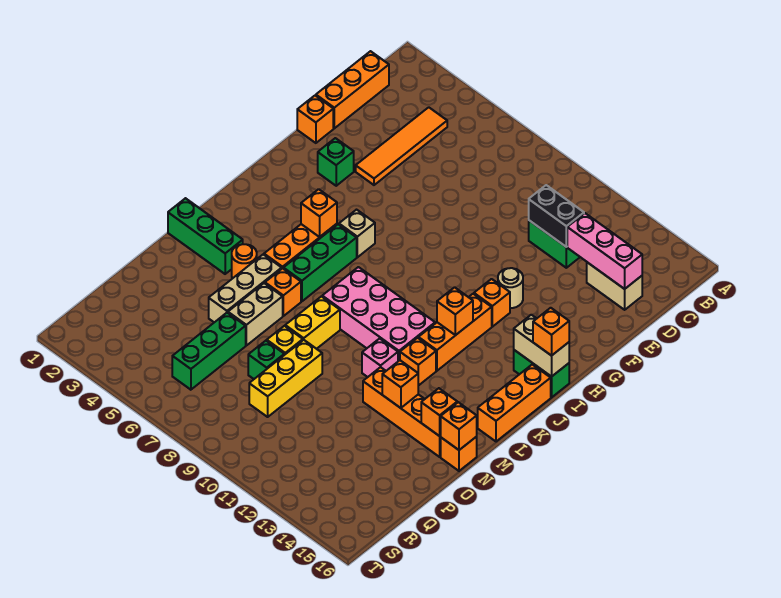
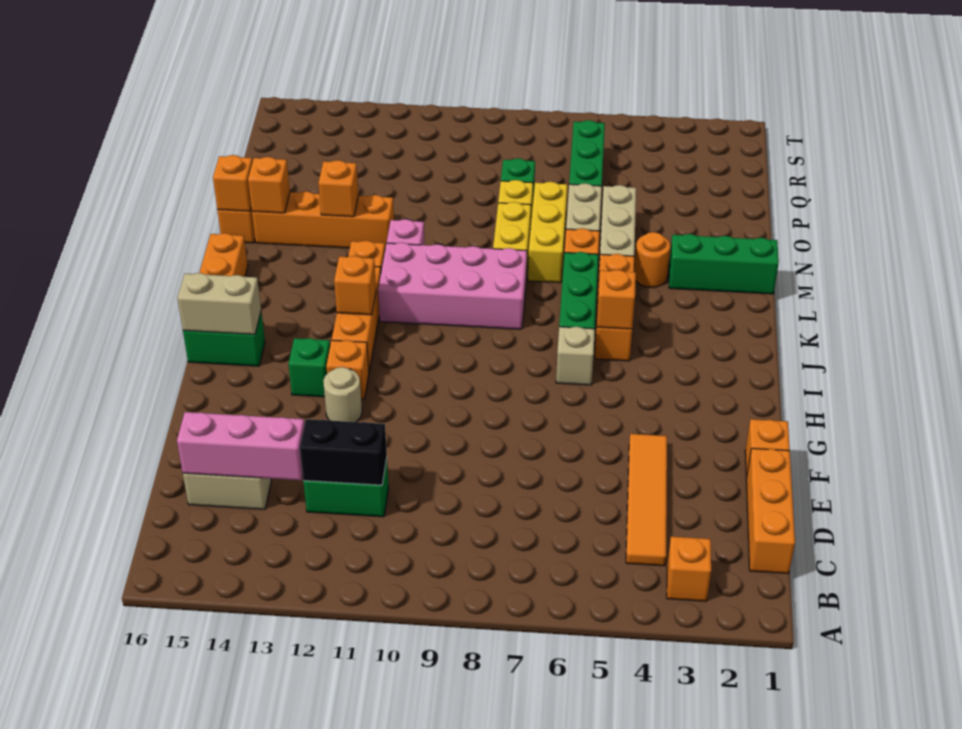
green 1x1 brick [318,138,354,186] -> green 1x1 brick moved to [288,338,330,397]
orange 1x1 brick [533,308,569,356] -> orange 1x1 brick moved to [667,536,711,601]
yellow 1x3 brick [249,340,322,417] -> yellow 1x3 brick moved to [528,182,567,283]

